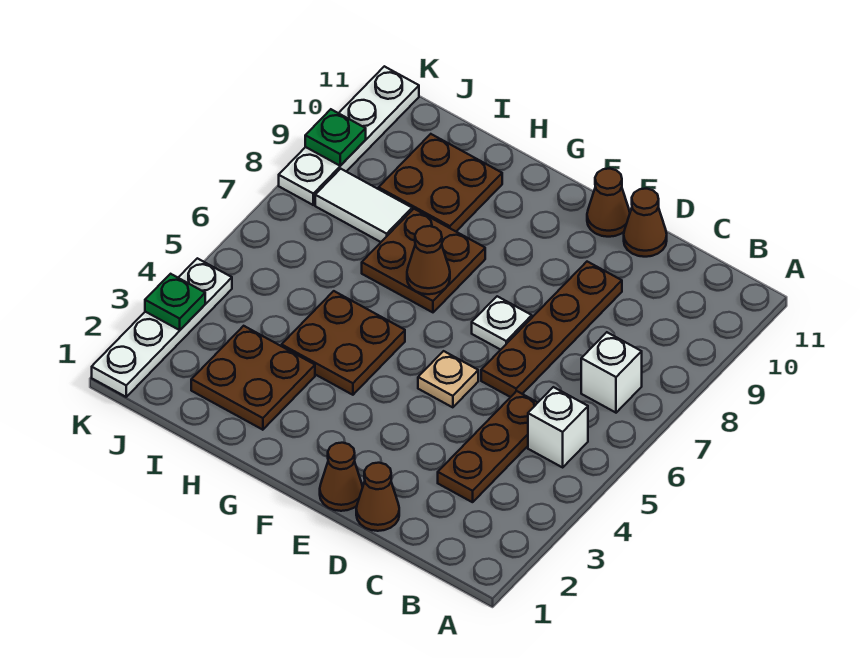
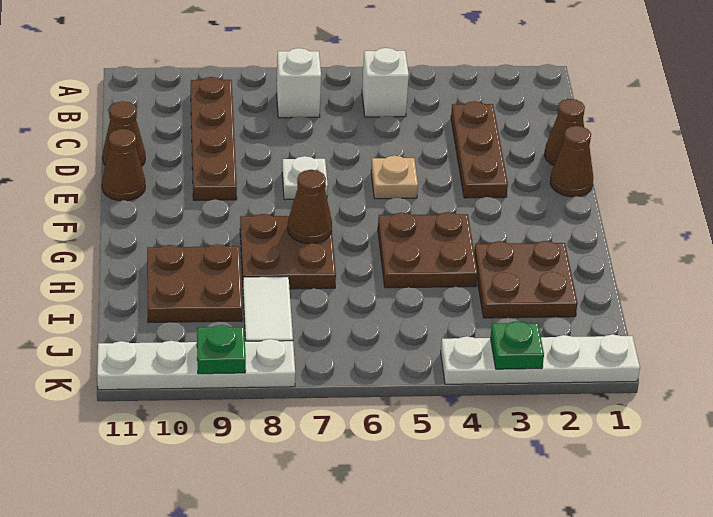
brown 1x3 plate [438,391,538,502] -> brown 1x3 plate turned to [451,101,508,198]
brown 1x4 plate [481,262,622,397] -> brown 1x4 plate turned to [191,77,237,200]

